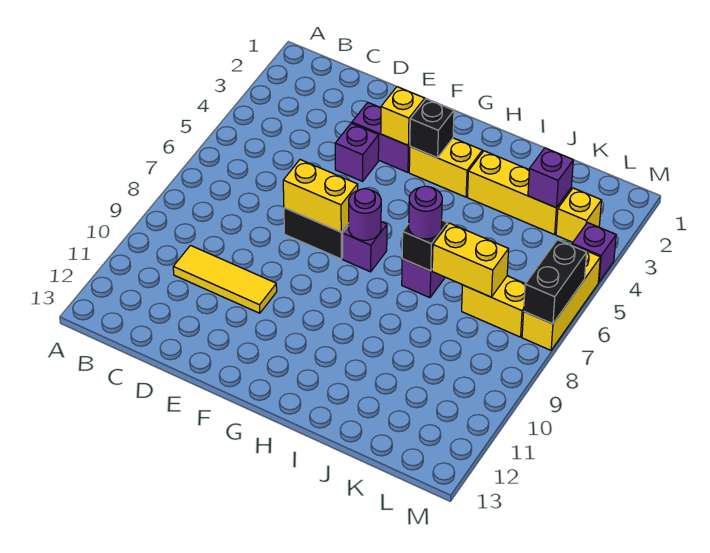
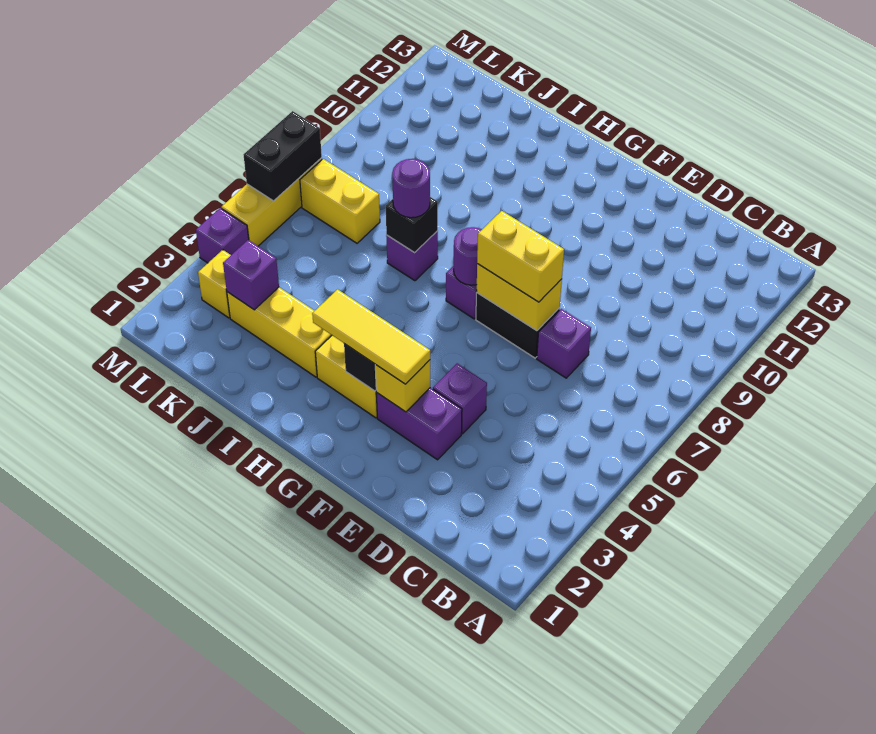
yellow 1x3 tile [173,246,277,313] -> yellow 1x3 tile moved to [312,289,430,384]
none -> purple 1x1 brick [537,309,591,378]
yellow 1x2 brick [432,223,509,297] -> yellow 1x2 brick moved to [477,211,564,302]

